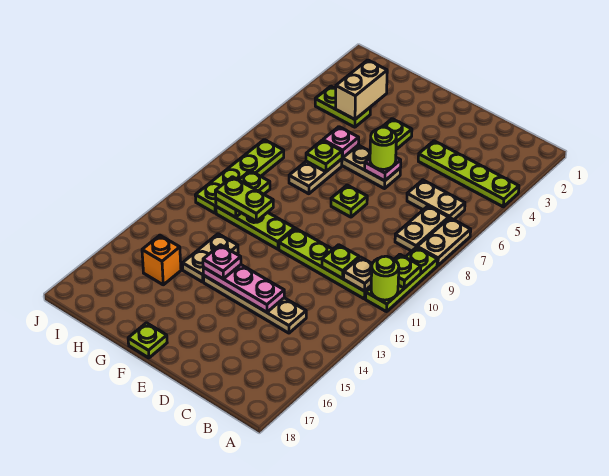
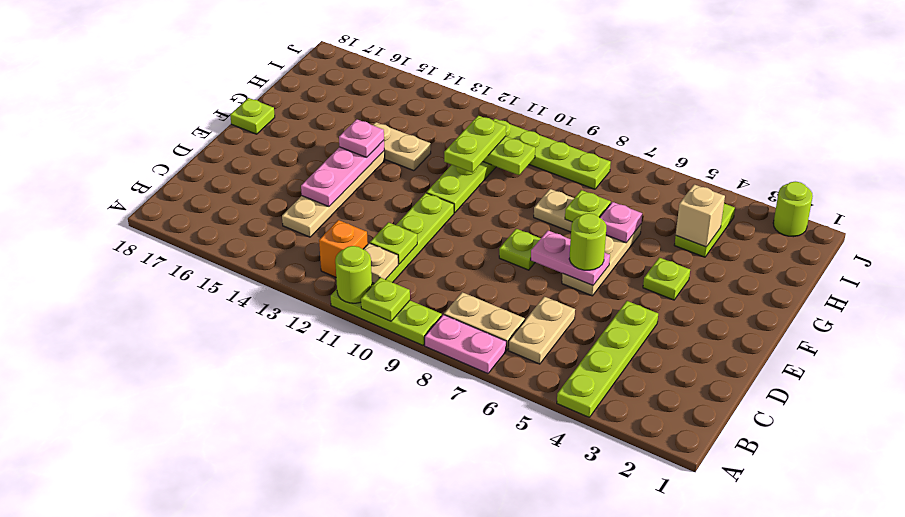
tan 1x2 plate [417,218,471,266] -> pink 1x2 plate [425,315,506,374]
pink 1x1 plate [365,158,401,181] -> pink 1x2 plate [531,231,610,285]
tan 1x2 brick [336,60,387,119] -> tan 1x1 brick [676,184,725,247]
orange 1x1 brick [142,235,181,285] -> orange 1x1 brick moved to [319,220,368,277]
none -> lime 1x1 round brick [773,182,813,237]

